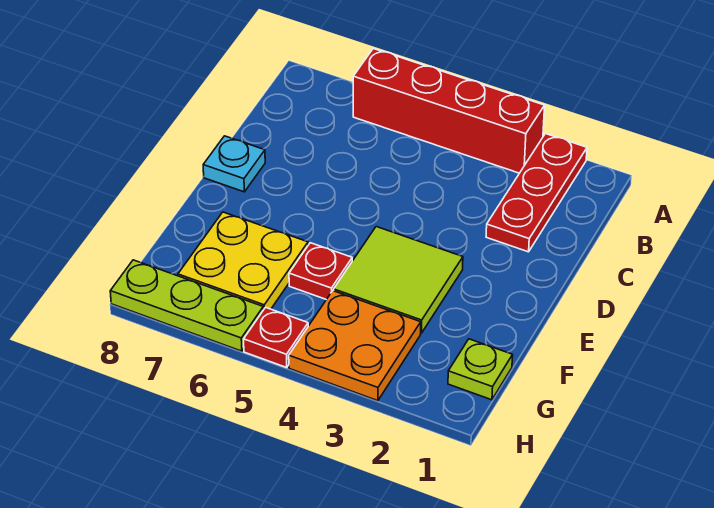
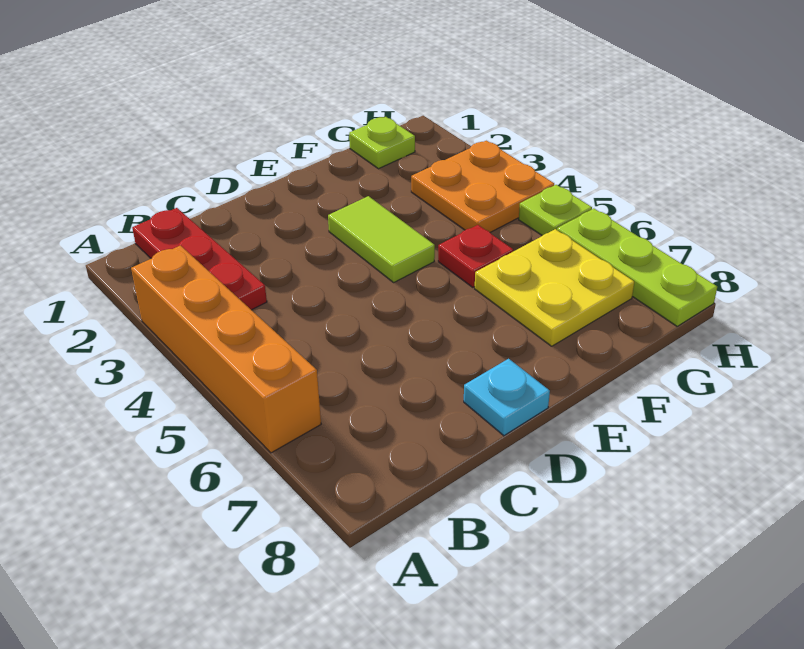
red 1x3 plate [486,134,587,252] -> red 1x3 plate turned to [132,208,267,310]
red 1x4 brick [353,49,545,173] -> orange 1x4 brick [131,246,321,453]
lime 2x2 tile [334,227,463,333] -> lime 1x2 tile [328,196,435,282]
red 1x1 plate [244,307,308,368] -> lime 1x1 plate [519,185,592,235]

